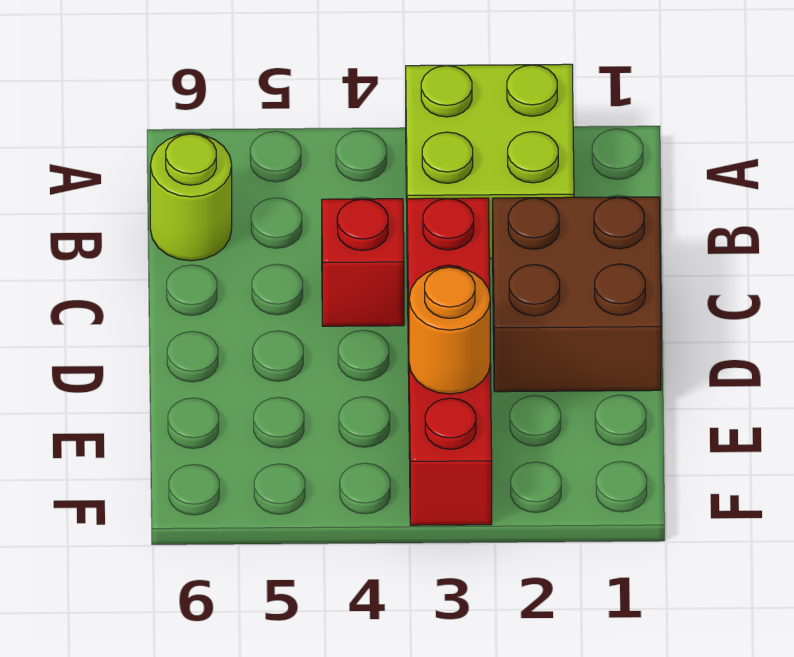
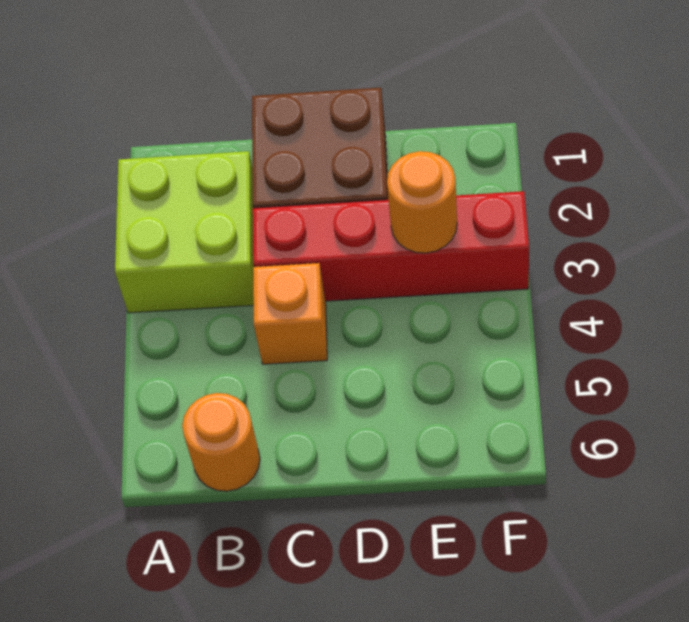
lime 1x1 round brick [150,134,232,261] -> orange 1x1 round brick [182,393,260,491]
red 1x1 brick [322,199,404,326] -> orange 1x1 brick [253,263,327,364]

